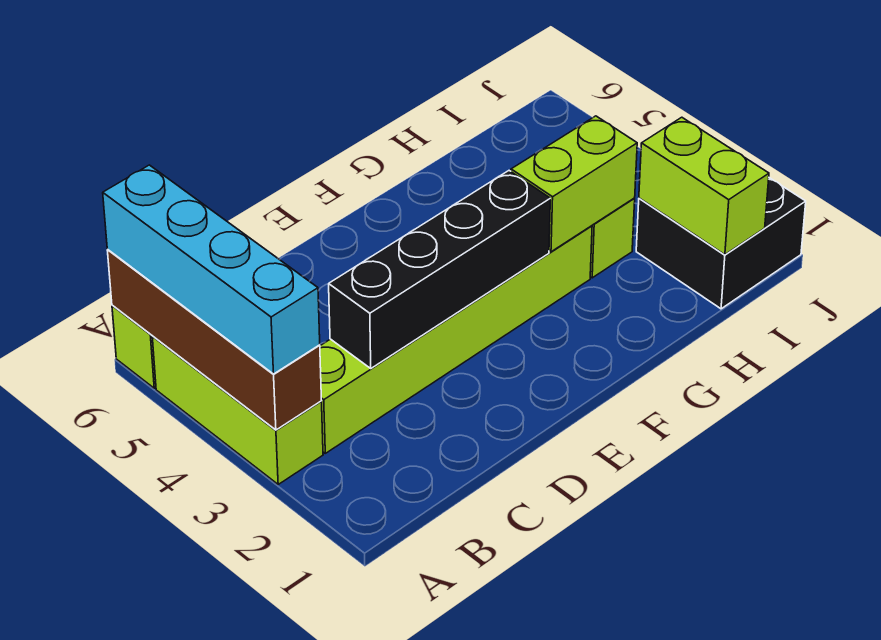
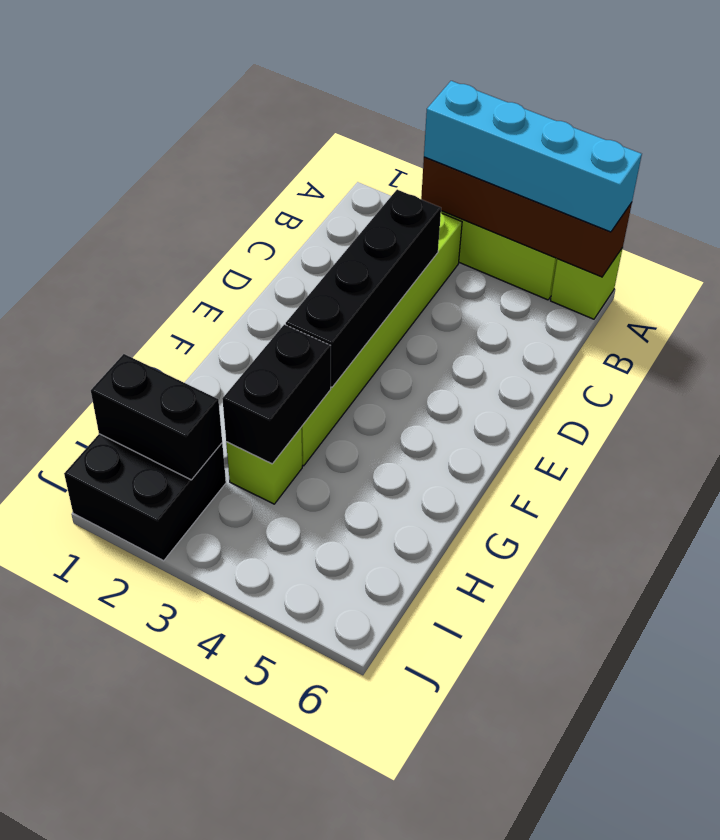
lime 1x2 brick [511,116,637,252] -> black 1x2 brick [223,325,331,464]
lime 1x2 brick [639,117,769,255] -> black 1x2 brick [91,354,222,480]

